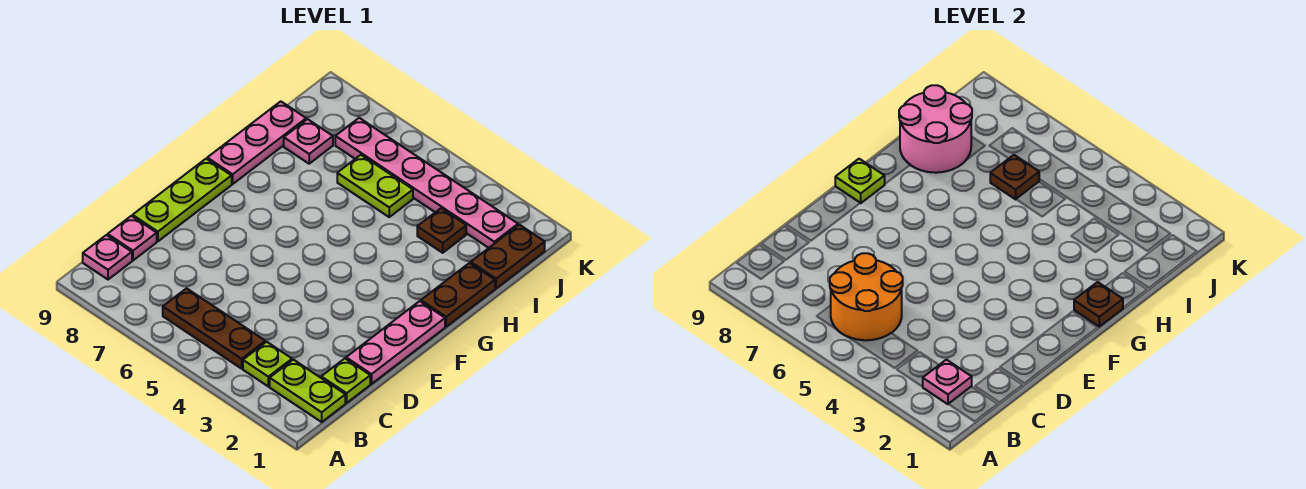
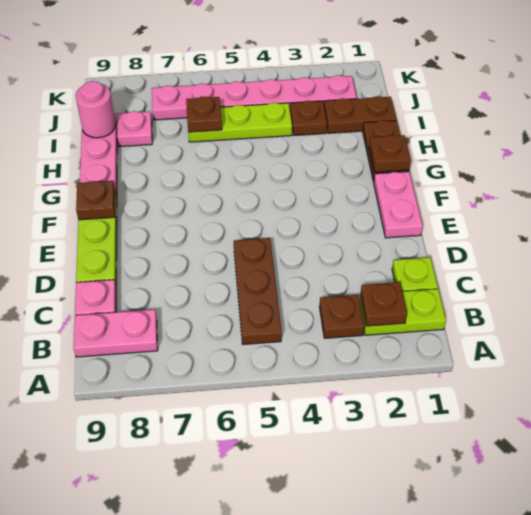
pink 1x1 plate [923,360,972,404] -> brown 1x1 plate [360,282,407,326]
lime 1x1 plate [243,342,292,386] -> brown 1x1 plate [320,295,364,338]
brown 1x3 plate [163,288,265,369] -> brown 1x3 plate turned to [234,238,282,344]
orange 2x2 round brick [830,253,903,340] -> none
pink 1x1 plate [83,235,132,280] -> pink 1x2 plate [74,310,158,357]
pink 1x3 plate [346,301,445,384] -> pink 1x2 plate [374,171,423,238]
lime 1x1 plate [835,159,885,203] -> brown 1x1 plate [76,181,115,220]
pink 2x2 round brick [899,85,972,173] -> pink 1x1 round brick [76,81,116,138]
brown 1x2 plate [471,225,545,288] -> brown 1x2 plate turned to [324,96,396,133]
lime 1x2 plate [337,155,413,217] -> lime 1x3 plate [188,103,292,142]

